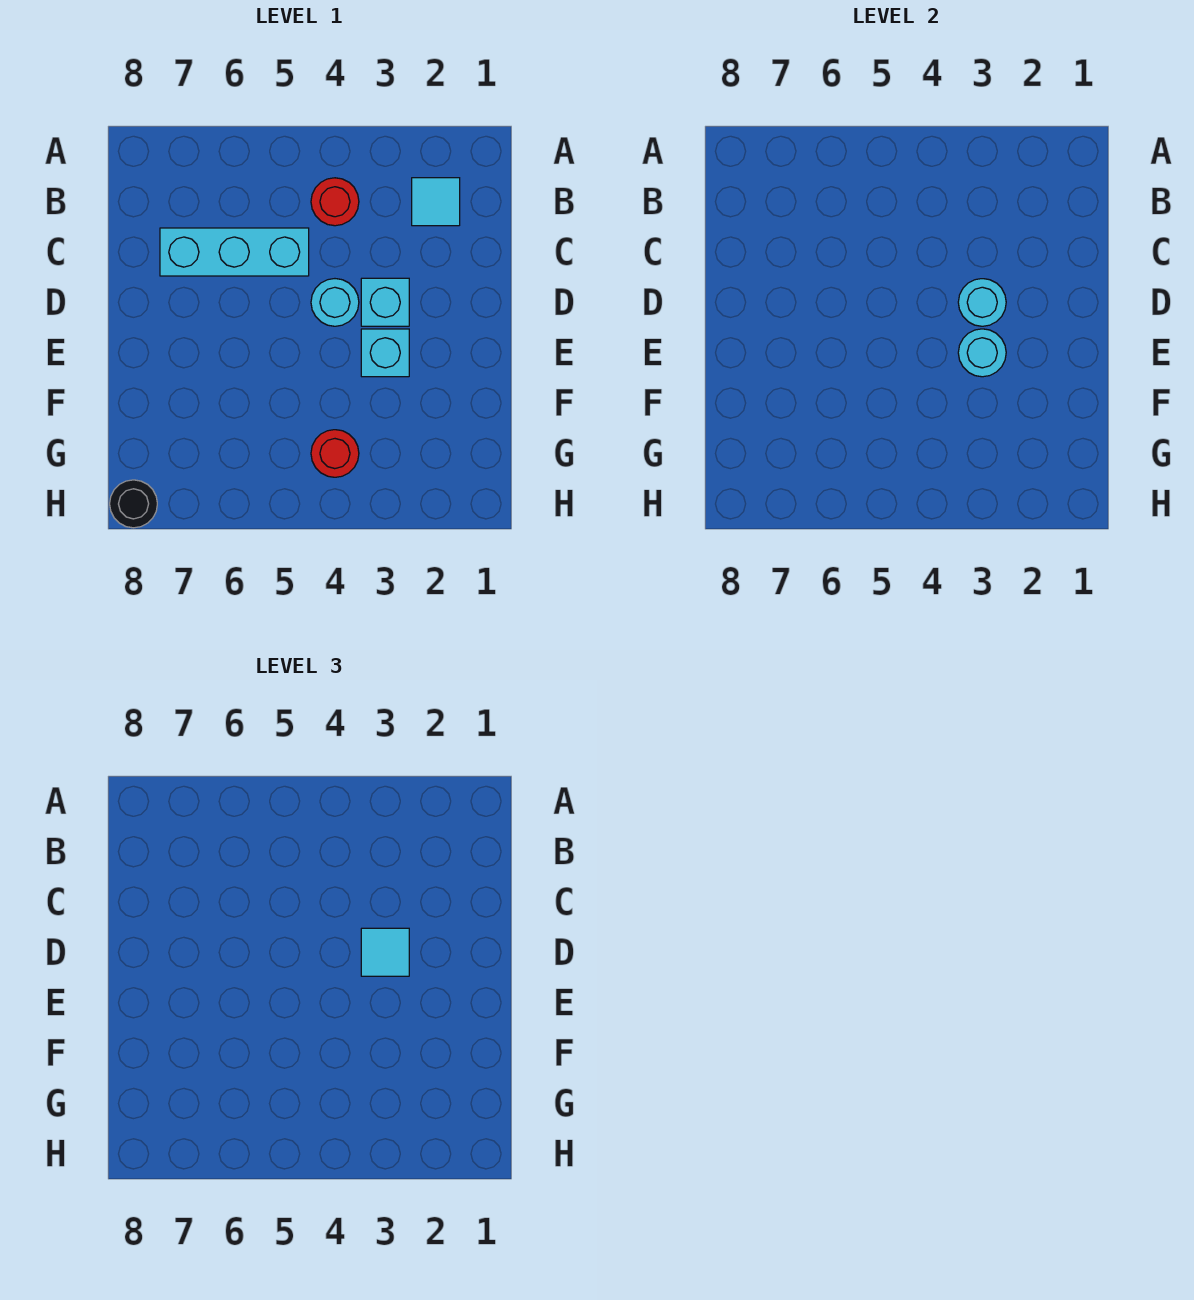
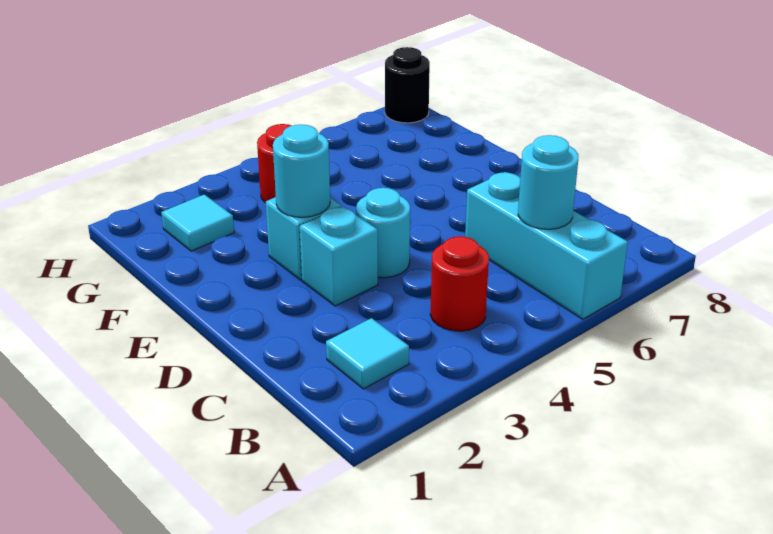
cyan 1x3 brick [160,228,309,276] -> cyan 1x3 brick turned to [465,172,628,319]
cyan 1x1 round brick [958,279,1006,326] -> cyan 1x1 round brick moved to [518,135,578,229]
cyan 1x1 tile [361,928,409,976] -> cyan 1x1 tile moved to [161,194,234,251]

